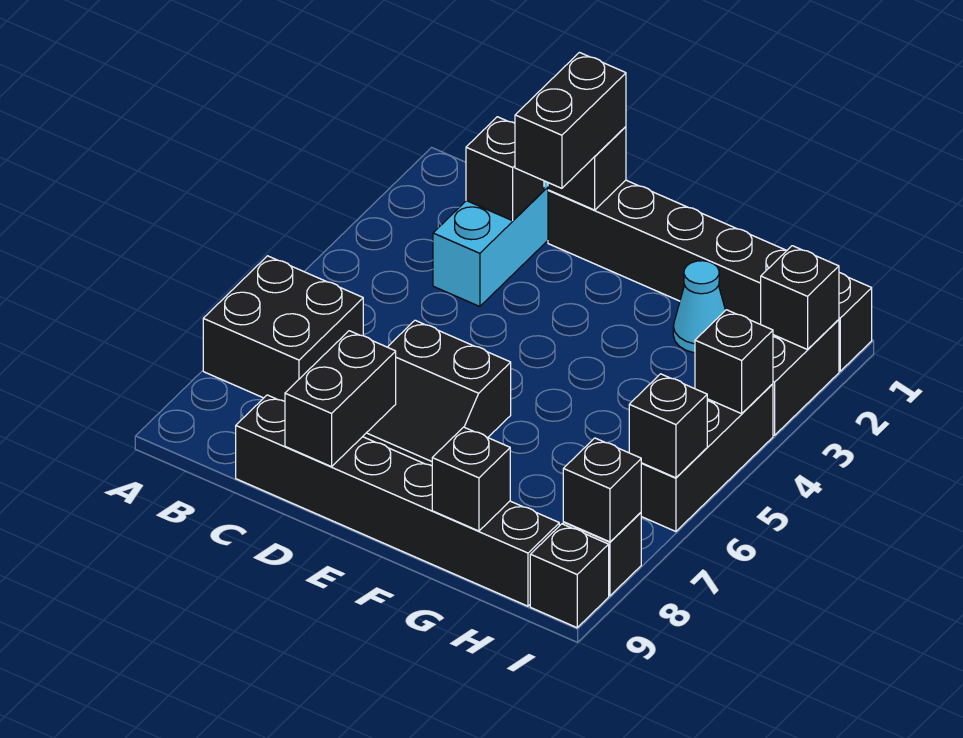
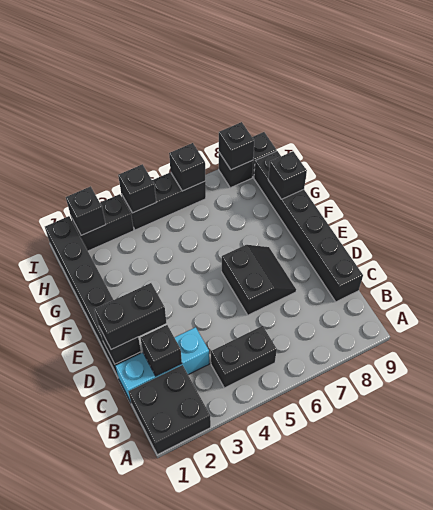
black 2x2 brick [203,256,363,401] -> black 2x2 brick moved to [129,365,211,455]
black 1x2 brick [285,331,396,467] -> black 1x2 brick moved to [211,326,277,388]
cyan 1x1 cone [673,261,725,353] -> none

